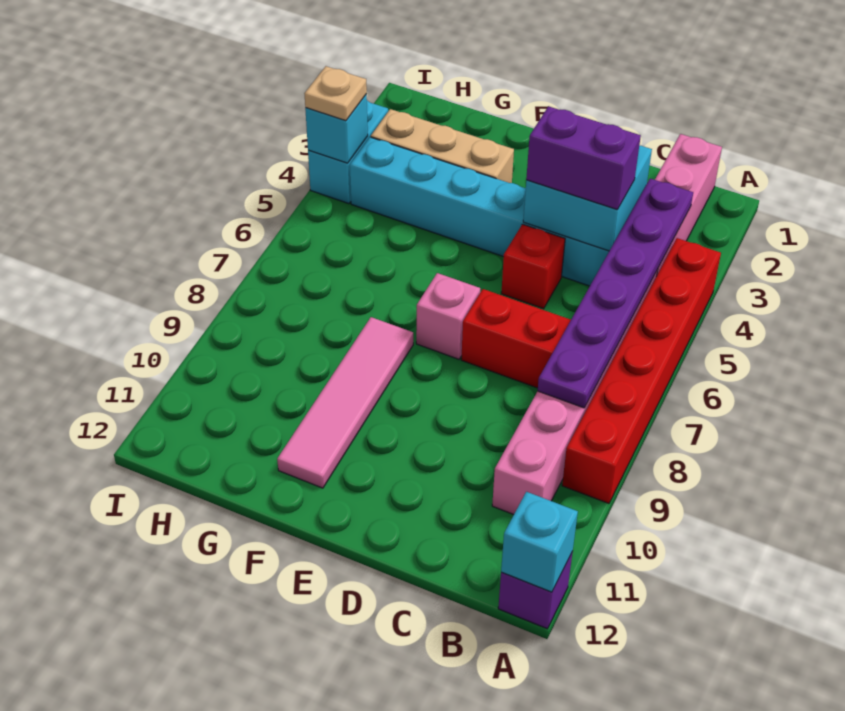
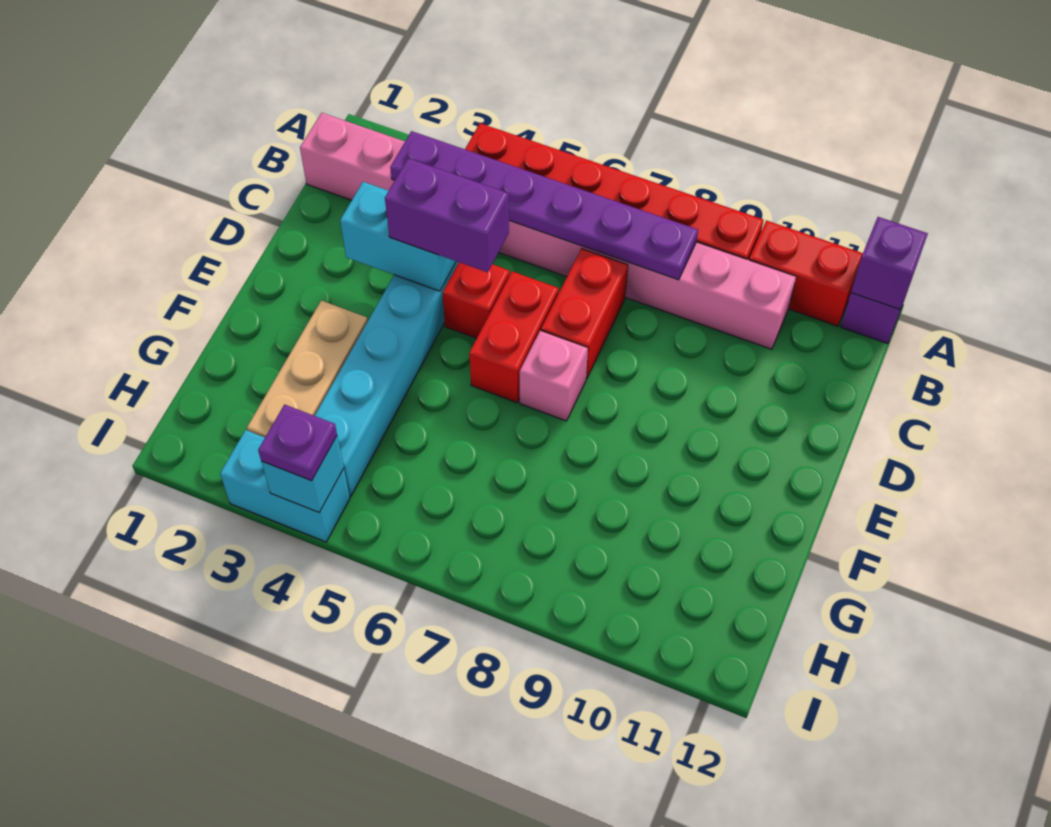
none -> red 1x2 brick [749,220,863,326]
cyan 1x1 brick [501,492,578,592] -> purple 1x1 brick [851,217,928,309]
cyan 2x2 brick [523,145,652,251] -> cyan 1x2 brick [340,182,456,291]
purple 1x2 brick [526,106,641,210] -> purple 1x2 brick turned to [385,158,509,272]
none -> red 1x2 brick [469,271,559,403]
pink 1x4 tile [277,317,413,488] -> none
tan 1x1 plate [304,66,367,121] -> purple 1x1 plate [258,405,337,481]

